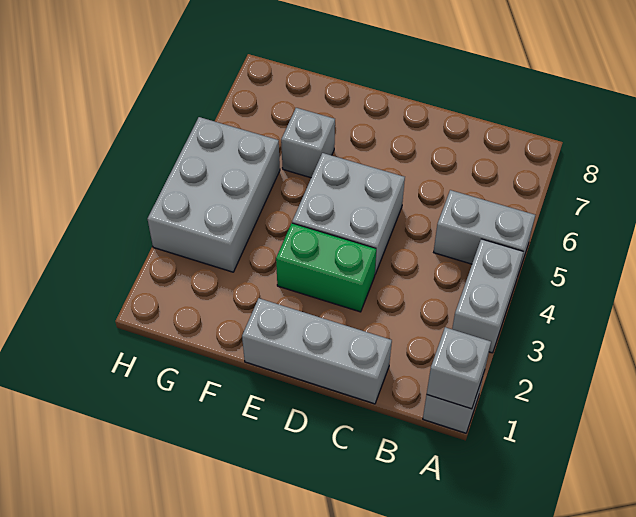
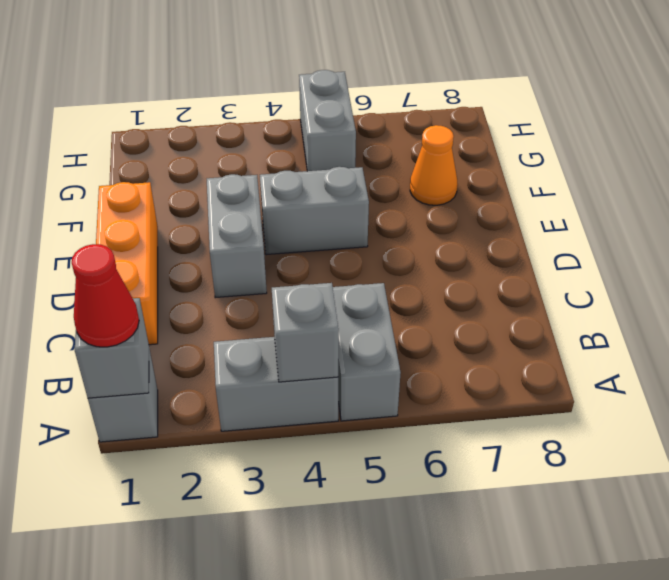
none -> red 1x1 cone [72,244,139,347]
grey 1x3 brick [242,298,392,404] -> orange 1x3 brick [96,182,158,345]
green 1x2 brick [276,223,376,312] -> grey 1x2 brick [207,174,267,298]
grey 2x2 brick [292,153,405,274] -> grey 1x2 brick [260,167,369,255]
grey 1x1 brick [281,108,335,178] -> grey 1x1 brick moved to [272,283,339,382]
none -> orange 1x1 cone [410,125,458,205]
grey 2x3 brick [148,117,280,272] -> grey 1x2 brick [299,70,356,171]

